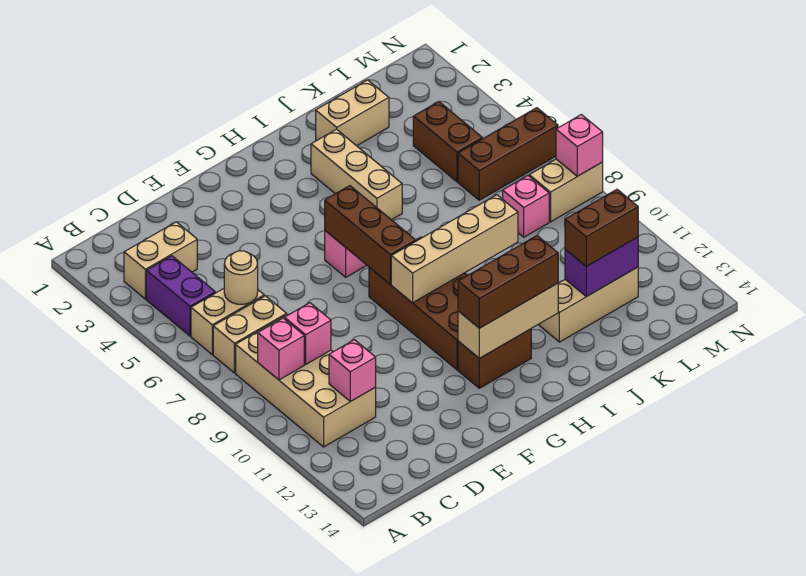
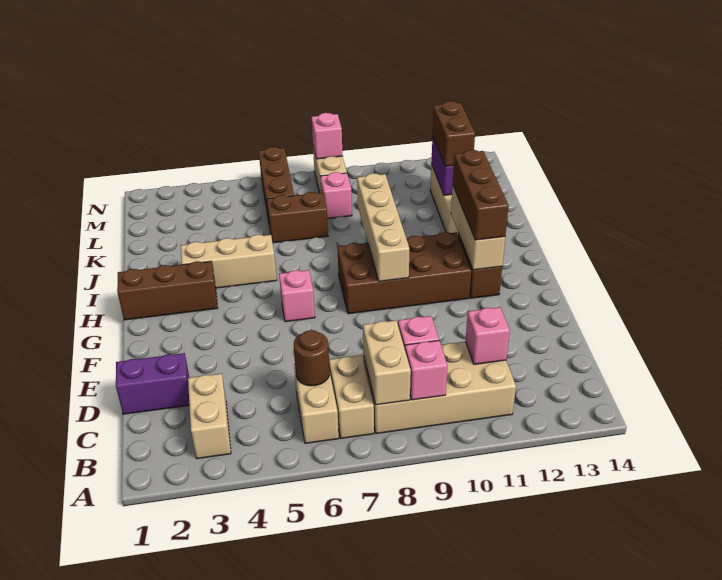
purple 1x2 brick [146,256,215,336] -> purple 1x2 brick moved to [116,353,189,414]
tan 1x1 round brick [224,251,258,304] -> brown 1x1 round brick [294,330,330,386]
brown 1x3 brick [325,186,416,284] -> brown 1x3 brick moved to [117,261,218,320]
tan 1x2 brick [316,80,389,146] -> tan 1x2 brick moved to [363,320,411,405]
brown 1x2 brick [413,102,482,182] -> brown 1x2 brick moved to [267,192,328,243]

